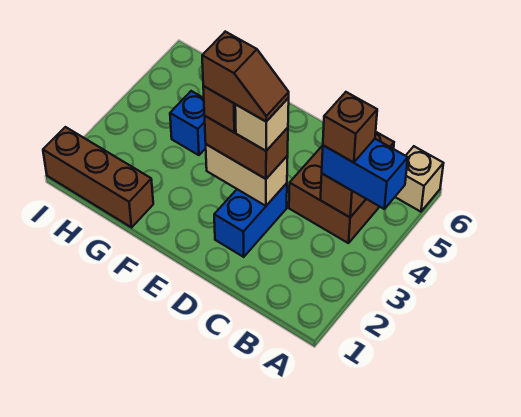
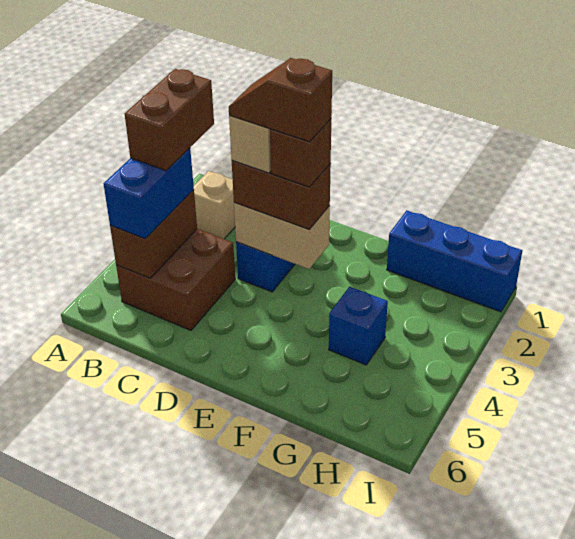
blue 1x2 brick [322,139,408,209] -> blue 1x2 brick turned to [104,148,194,239]
tan 1x1 brick [395,146,444,212] -> tan 1x1 brick moved to [194,171,235,239]
brown 1x1 brick [323,92,377,163] -> brown 1x2 brick [125,69,214,171]
brown 1x3 brick [43,127,153,227] -> blue 1x3 brick [387,210,522,312]

